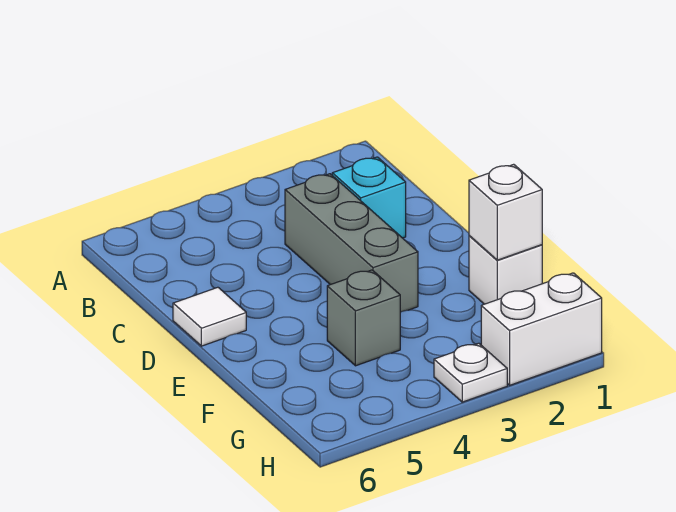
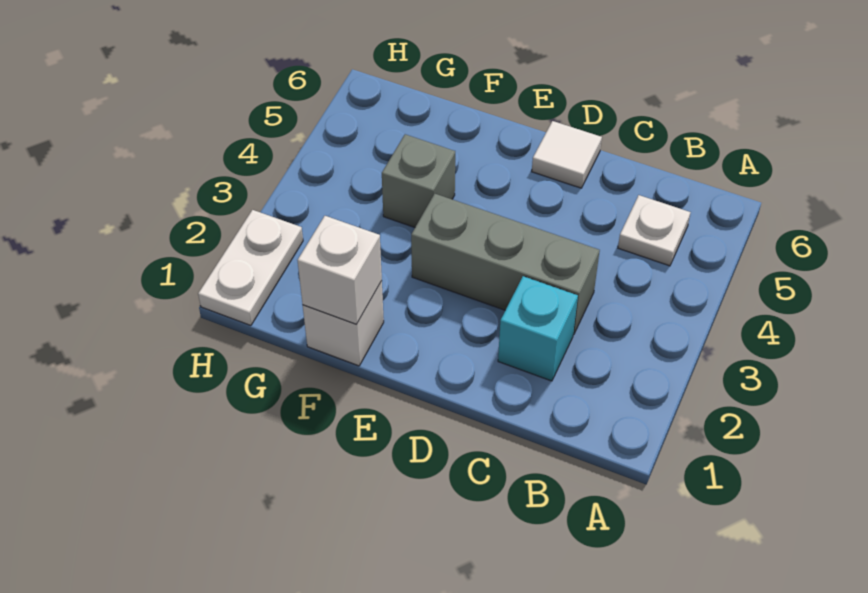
white 1x2 brick [481,273,602,385] -> white 1x2 plate [198,210,303,326]
white 1x1 plate [434,343,507,402] -> white 1x1 plate moved to [618,195,691,266]

